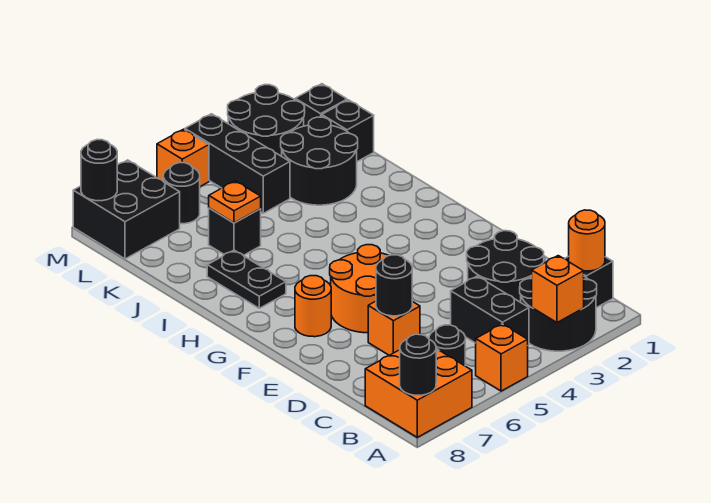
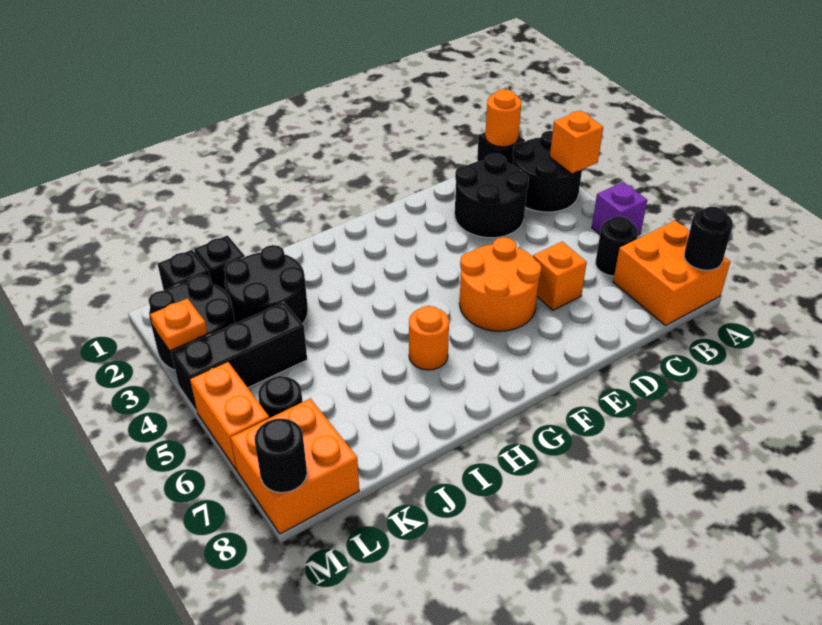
orange 1x1 brick [476,324,528,391] -> purple 1x1 brick [592,182,647,235]
black 1x2 brick [451,276,529,345] -> none
black 1x1 round brick [376,255,412,316] -> none
orange 1x1 round brick [295,276,331,337] -> orange 1x1 round brick moved to [409,306,449,370]
black 1x2 plate [207,250,286,308] -> none
black 1x1 brick [209,208,261,255] -> none
orange 1x1 plate [209,181,261,223] -> orange 1x1 plate moved to [150,298,208,350]
black 2x2 brick [73,160,180,259] -> orange 2x2 brick [231,398,359,534]
orange 1x1 brick [157,129,209,186] -> orange 1x2 brick [190,362,269,470]

